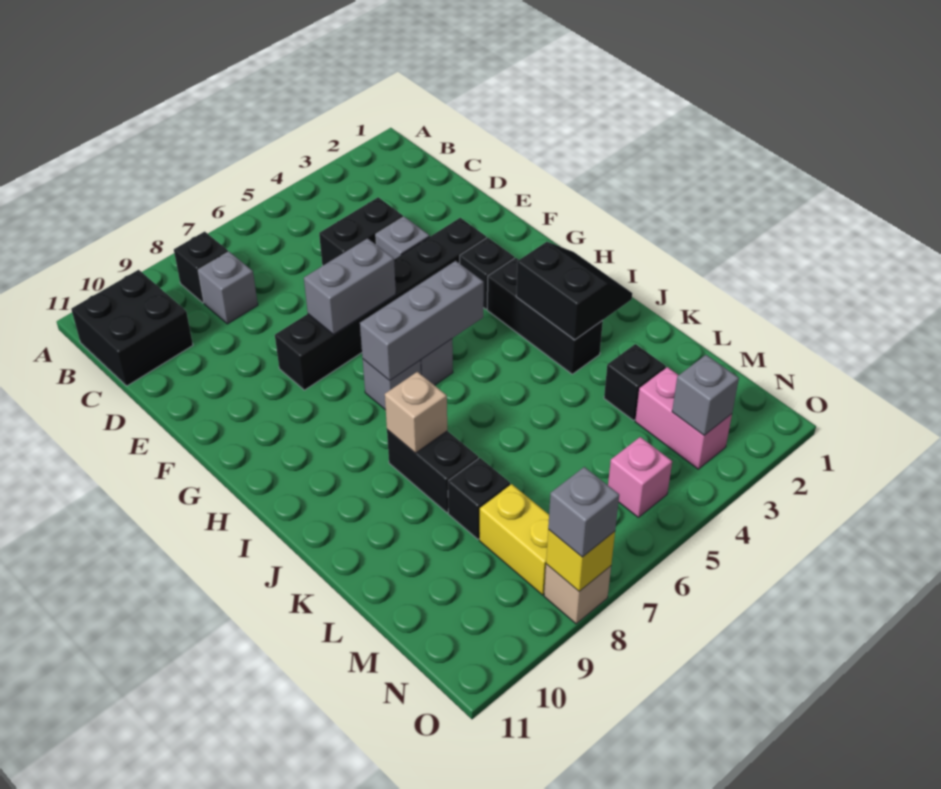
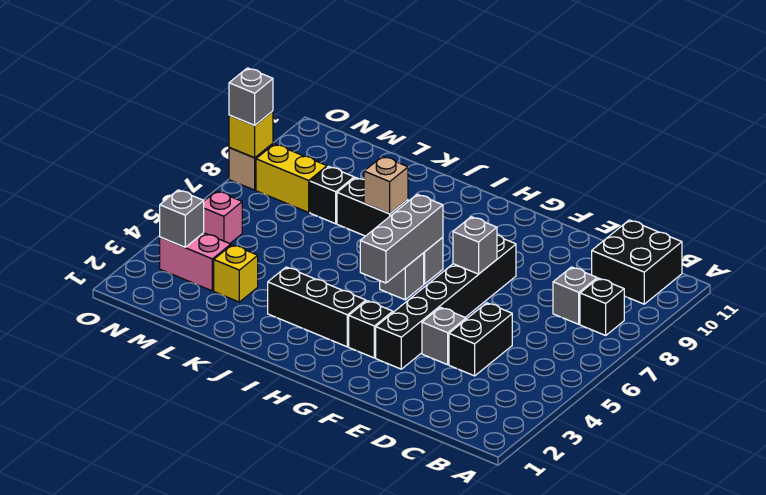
grey 1x2 brick [304,238,396,334] -> grey 1x1 brick [453,217,497,274]
black 2x2 slope [516,242,632,340] -> none
black 1x1 brick [604,344,666,420] -> yellow 1x1 brick [214,245,258,302]

